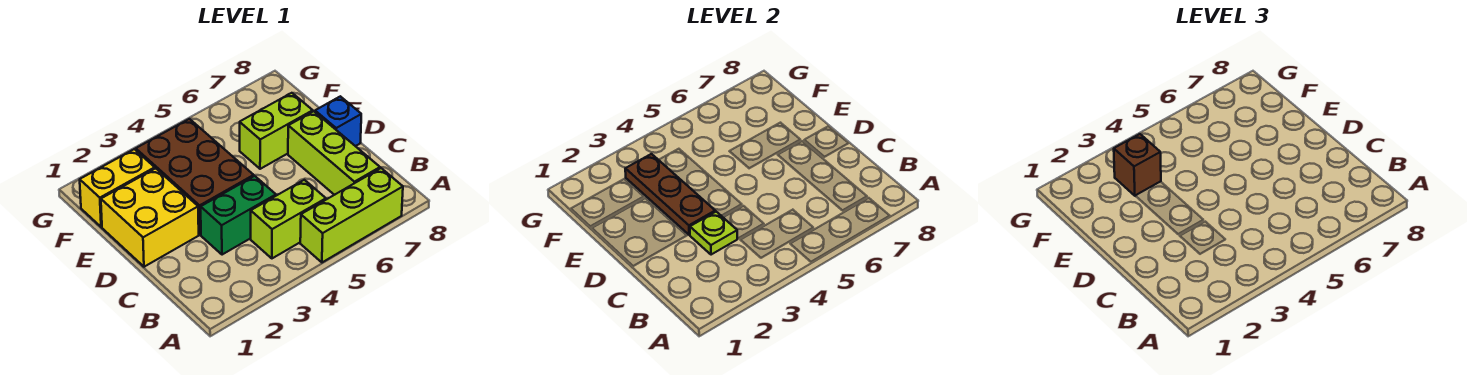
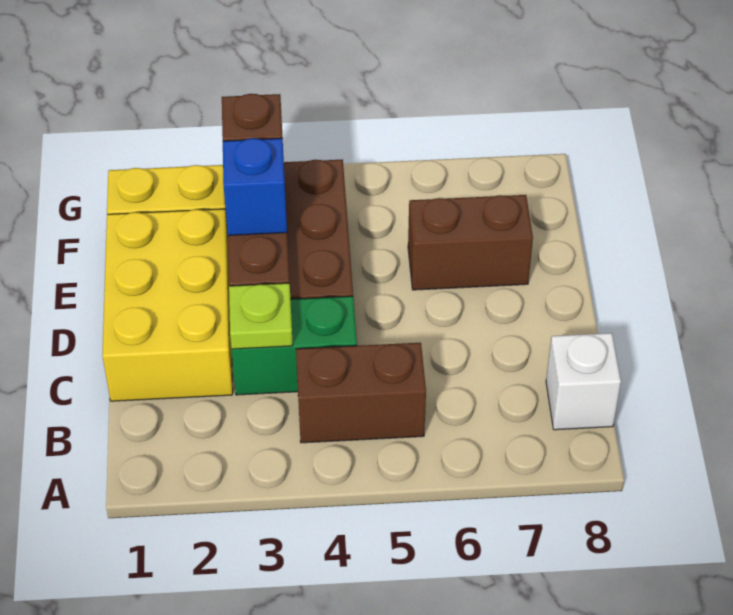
lime 1x3 brick [300,168,403,262] -> none
lime 1x2 brick [251,180,326,258] -> brown 1x2 brick [296,343,426,443]
lime 1x3 brick [288,111,380,195] -> none
none -> white 1x1 brick [546,333,621,430]
yellow 2x2 brick [101,168,199,267] -> yellow 2x3 brick [102,209,233,401]
blue 1x1 brick [315,96,361,146] -> blue 1x1 brick moved to [223,138,287,235]
lime 1x2 brick [240,93,313,169] -> brown 1x2 brick [408,195,533,290]

